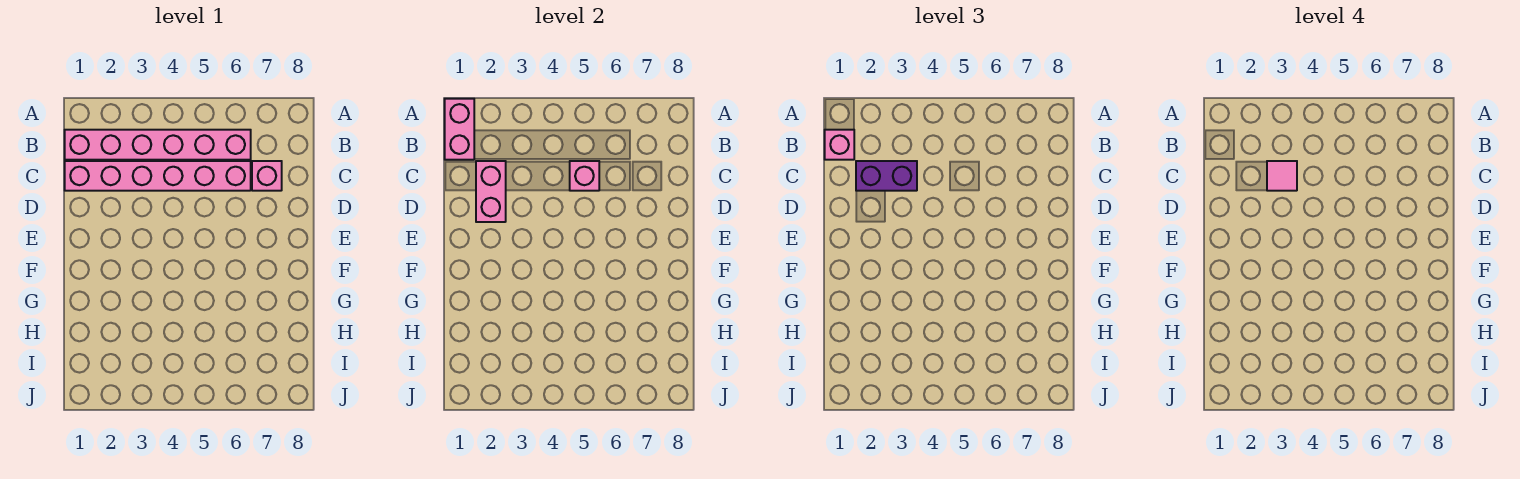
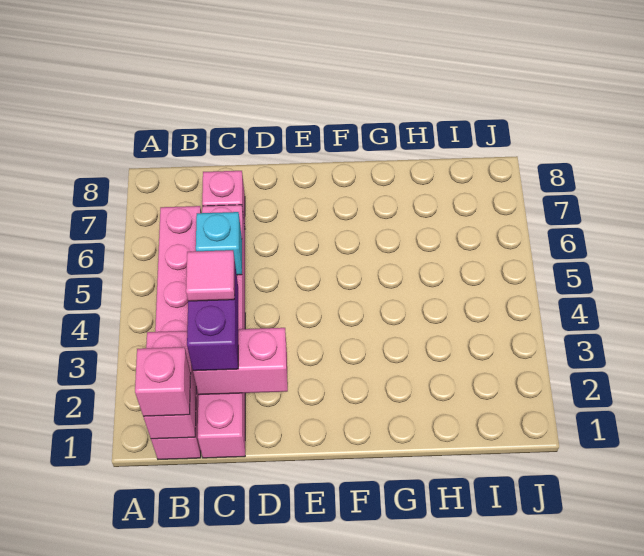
pink 1x2 brick [445,99,474,160] -> pink 1x2 brick turned to [143,331,196,439]
pink 1x1 brick [570,161,599,191] -> cyan 1x1 brick [196,212,242,275]

